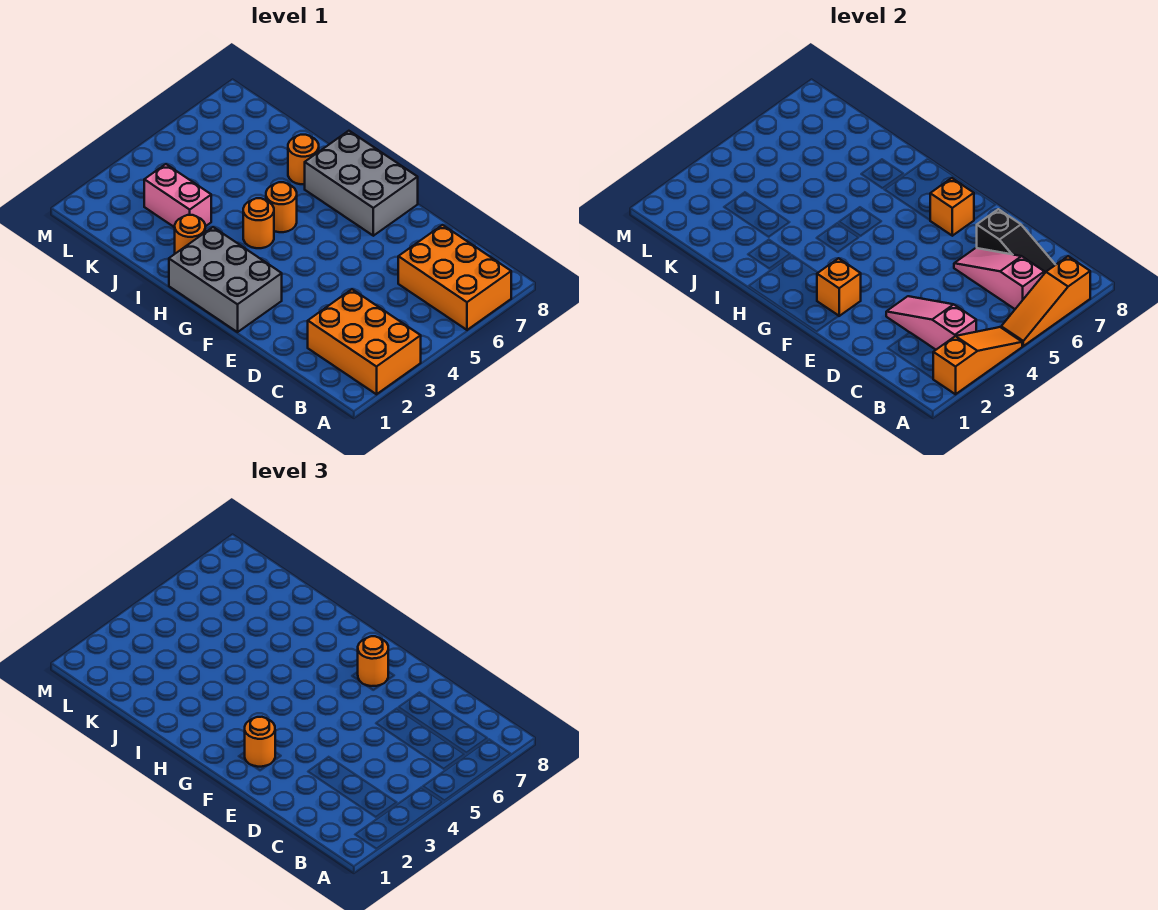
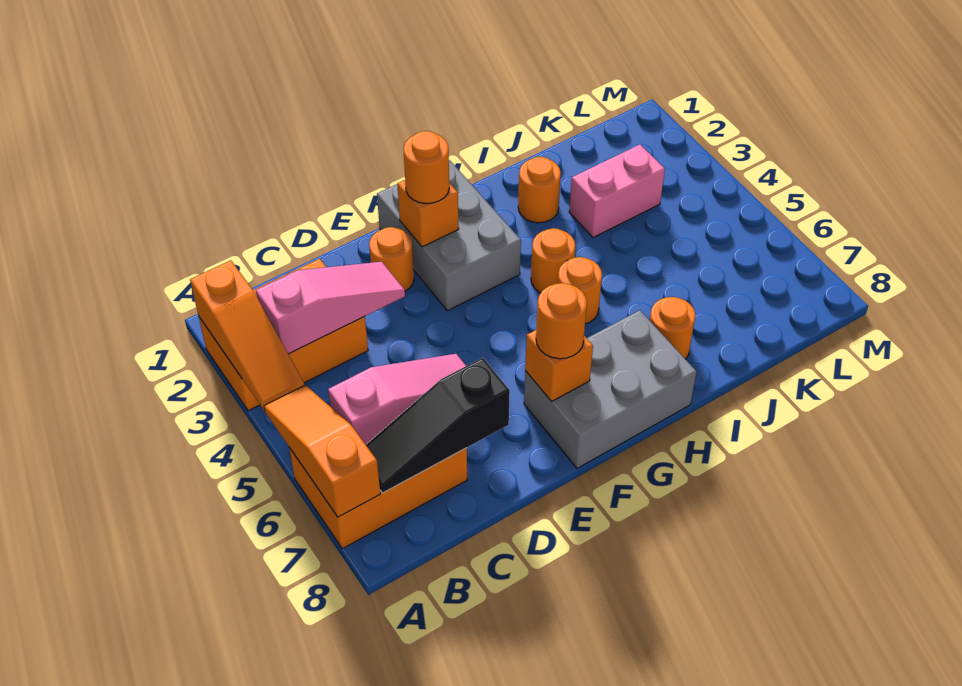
none -> orange 1x1 round brick [369,227,414,291]
grey 2x3 brick [169,227,282,332] -> grey 2x3 brick turned to [377,160,521,311]

